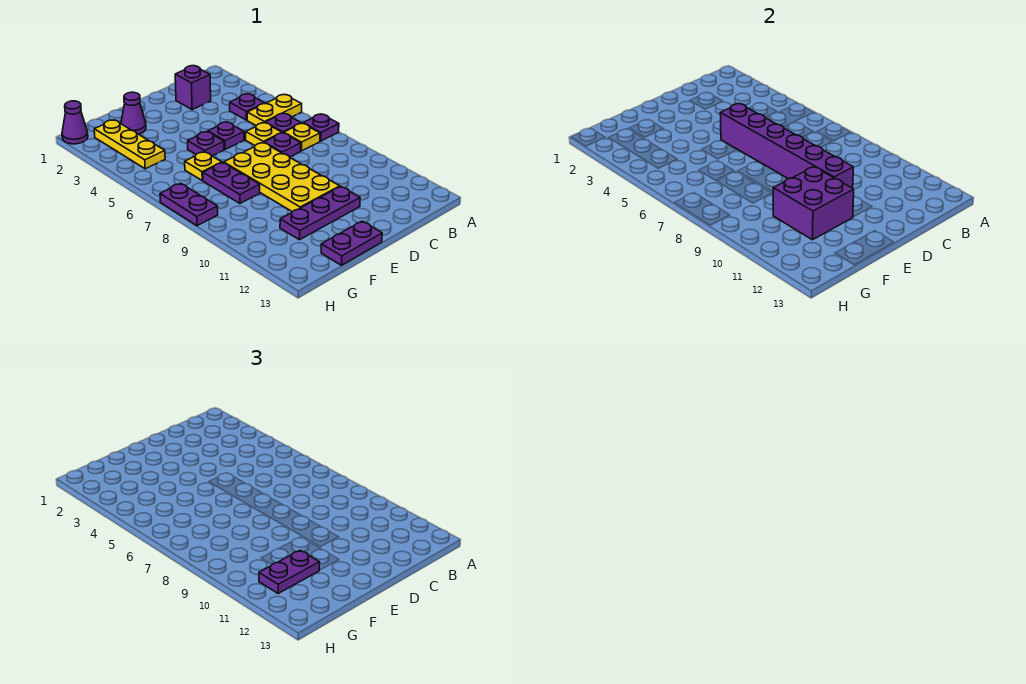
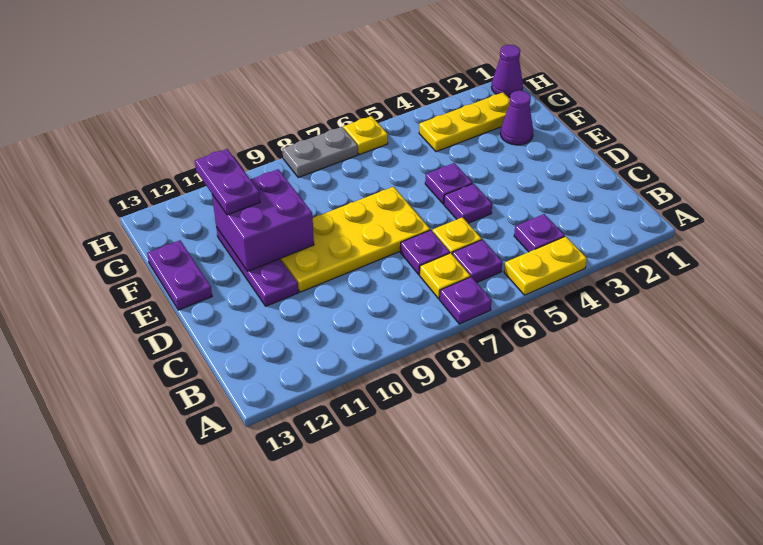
yellow 1x2 plate [247,95,302,126] -> yellow 1x2 plate turned to [504,236,587,295]
purple 1x1 brick [175,66,211,110] -> none
purple 1x6 brick [720,104,853,188] -> none
yellow 1x1 plate [185,152,222,181] -> yellow 1x1 plate moved to [343,116,388,155]
purple 1x2 plate [203,163,260,203] -> none
purple 1x2 plate [160,183,218,226] -> grey 1x2 plate [282,127,358,178]

